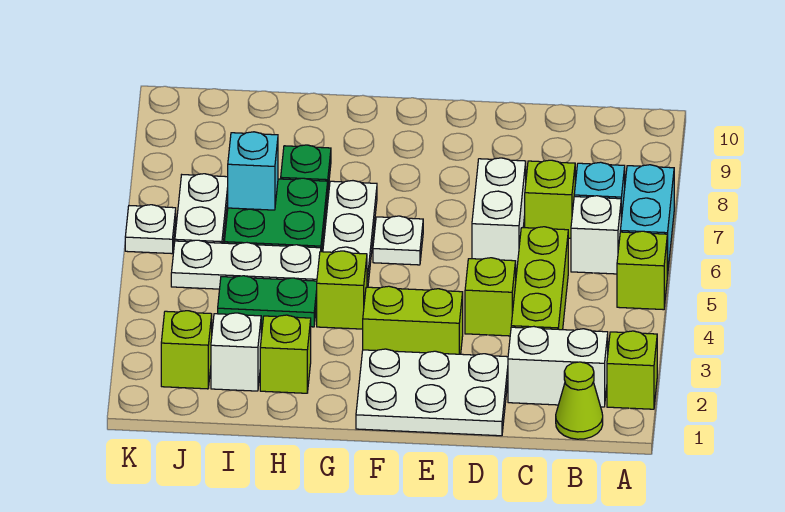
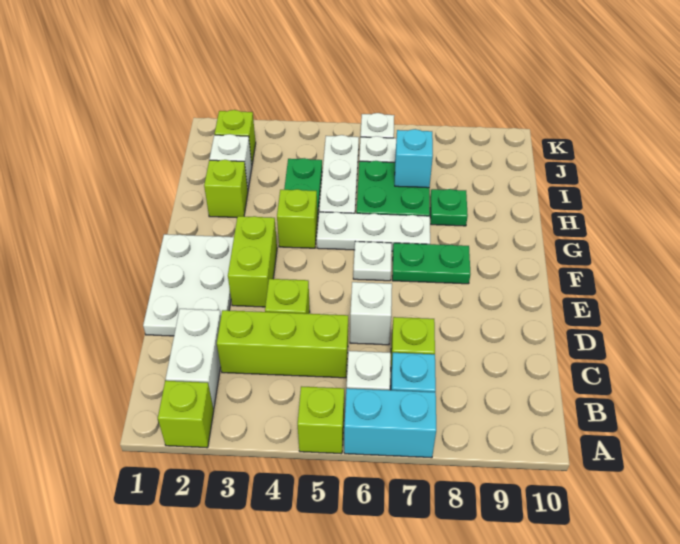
lime 1x1 cone [556,362,603,439] -> none
white 1x2 brick [472,158,526,269] -> white 1x1 brick [350,282,392,345]
none -> green 1x2 plate [392,243,470,284]

